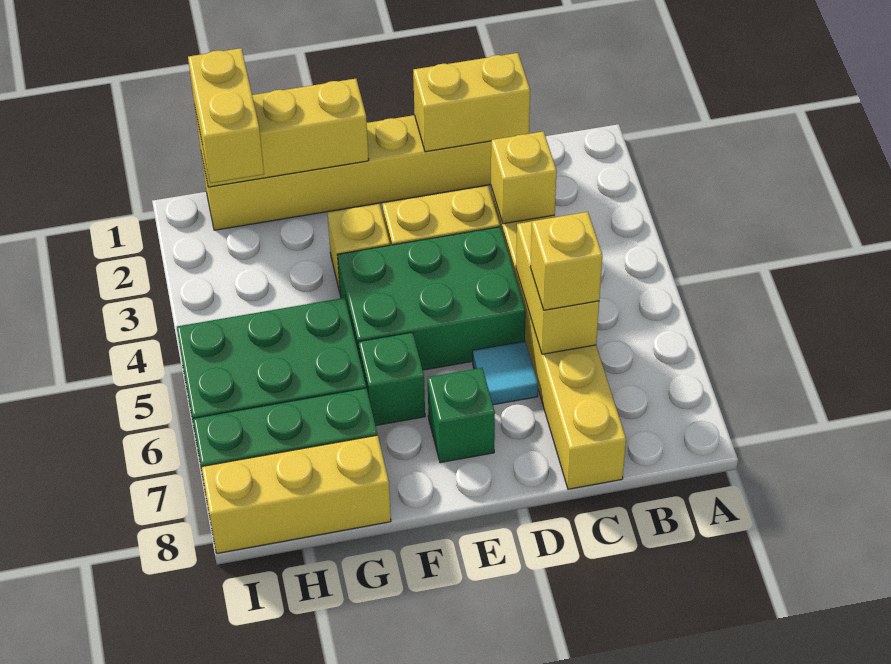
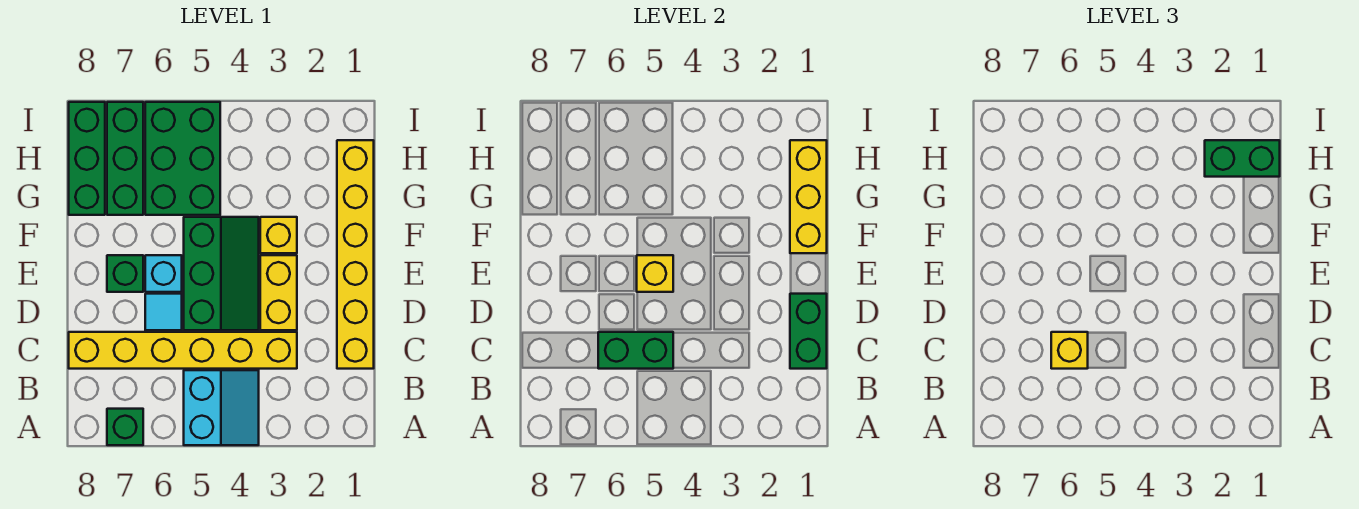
none -> cyan 2x2 slope [184,370,259,445]
yellow 1x2 brick [413,53,530,152] -> green 1x2 brick [790,294,827,369]
yellow 1x1 brick [491,131,557,224] -> yellow 1x1 brick moved to [637,255,673,292]
yellow 1x2 brick [516,221,599,354] -> green 1x2 brick [598,332,673,369]
green 2x3 brick [337,227,526,370] -> green 2x3 slope [184,217,259,330]
none -> cyan 1x1 brick [145,255,182,292]
green 1x1 brick [358,332,425,426] -> green 1x1 brick moved to [107,409,143,445]
yellow 1x3 brick [201,435,391,553] -> green 1x3 brick [69,102,105,215]
yellow 1x2 brick [188,48,264,183] -> green 1x2 brick [1205,140,1280,177]

